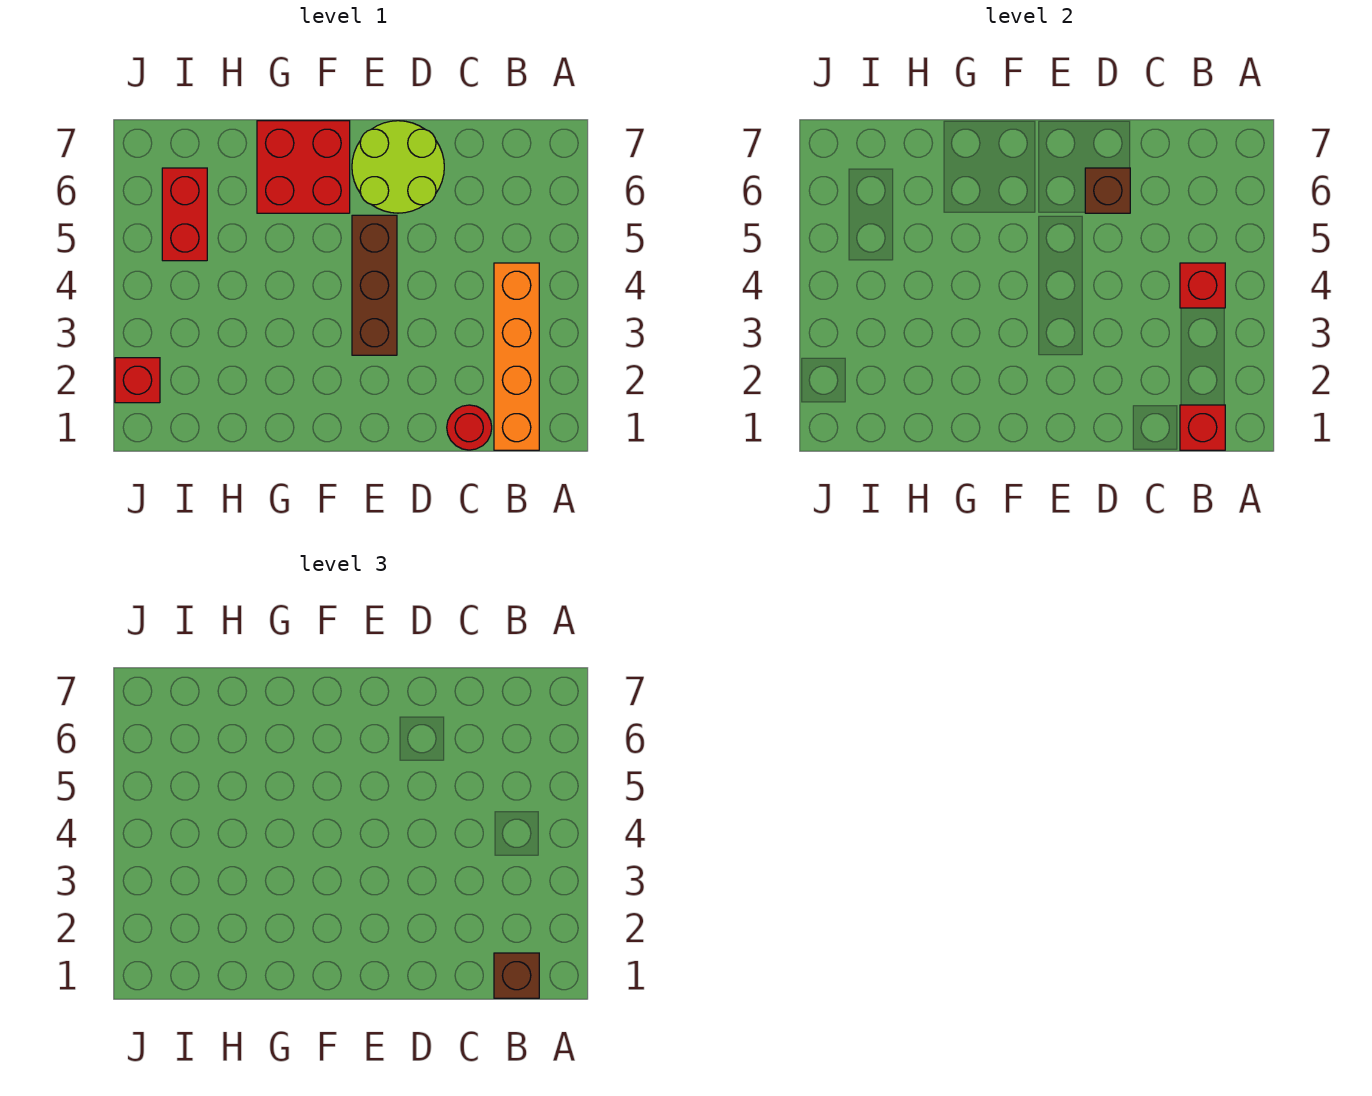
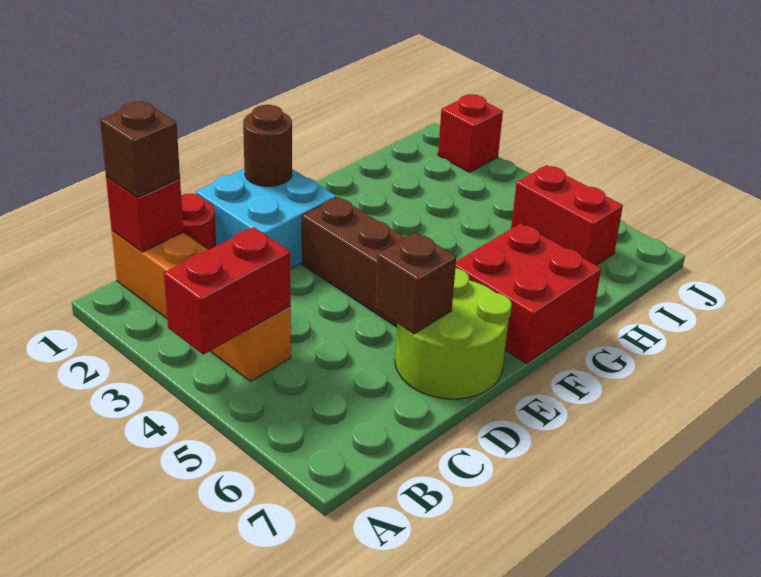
red 1x1 brick [1180,263,1225,308] -> red 1x2 brick [164,227,291,355]
none -> cyan 2x2 brick [196,169,336,269]
none -> brown 1x1 round brick [243,105,292,186]

